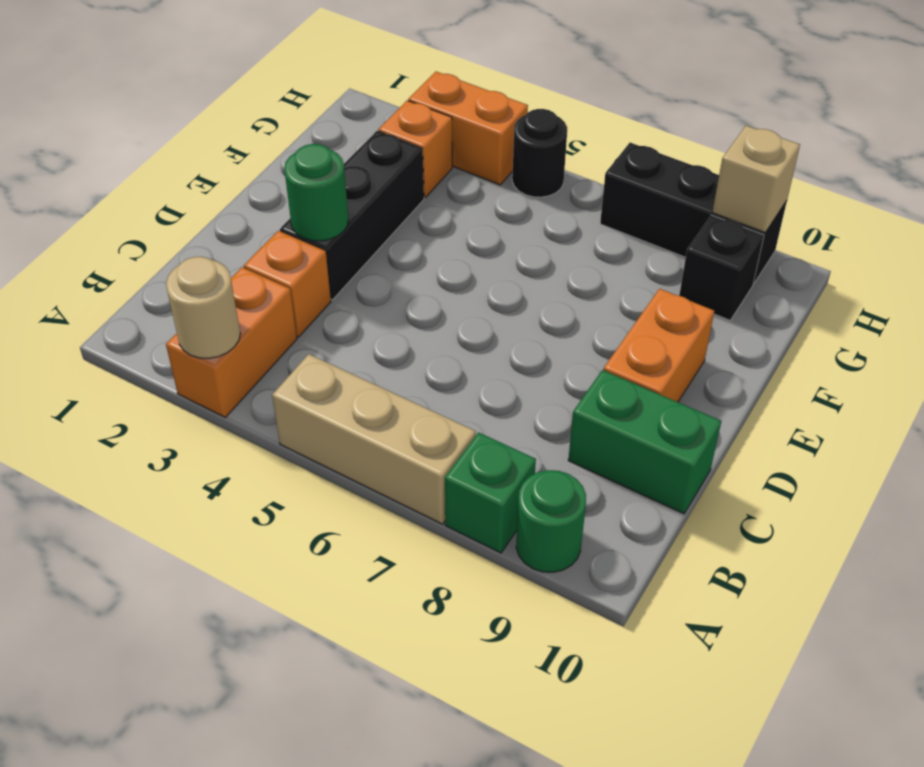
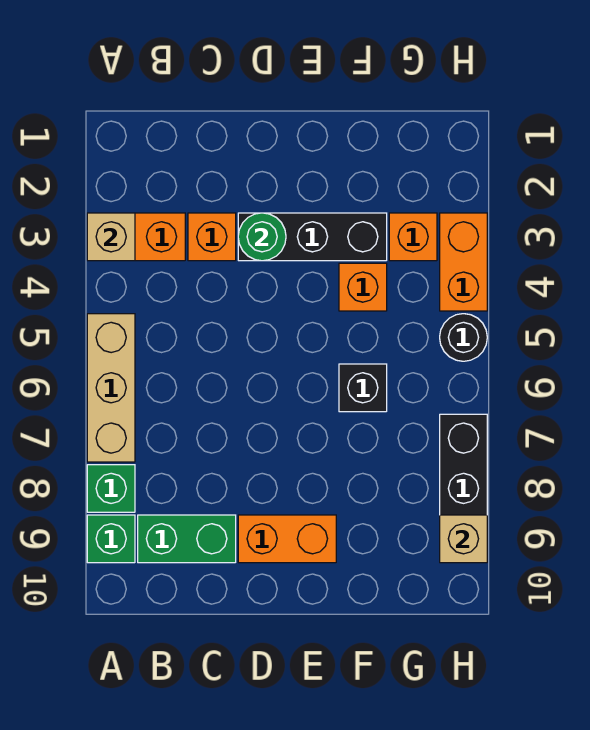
tan 1x1 round brick [166,257,240,359] -> tan 1x1 brick [87,213,135,261]
green 1x1 round brick [516,470,586,572] -> green 1x1 brick [87,515,135,563]
green 1x2 brick [568,370,721,514] -> green 1x2 brick turned to [138,515,236,563]
none -> orange 1x1 brick [339,263,387,311]
black 1x1 brick [679,215,764,320] -> black 1x1 brick moved to [339,364,387,412]

